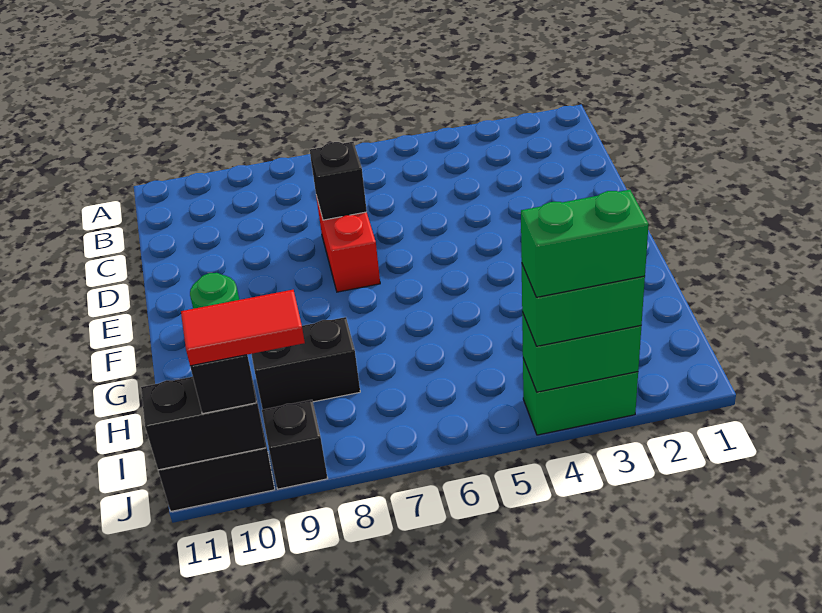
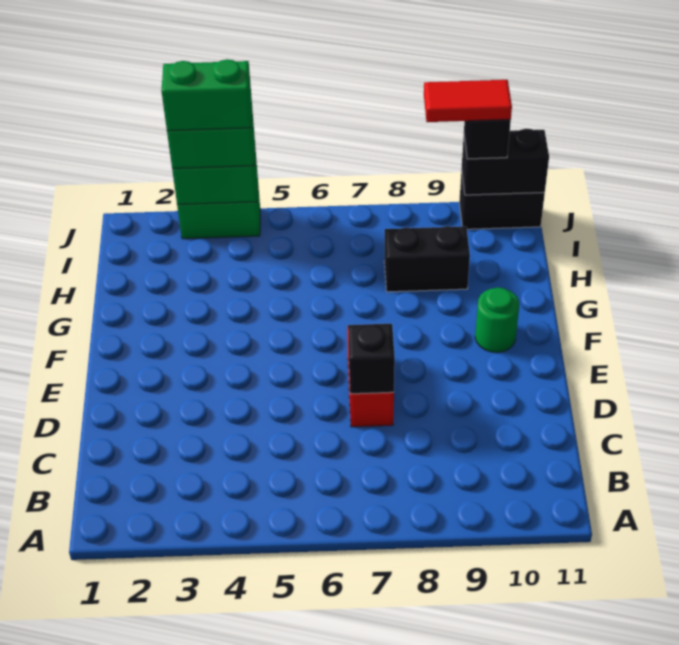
black 1x1 brick [262,400,328,489] -> none

